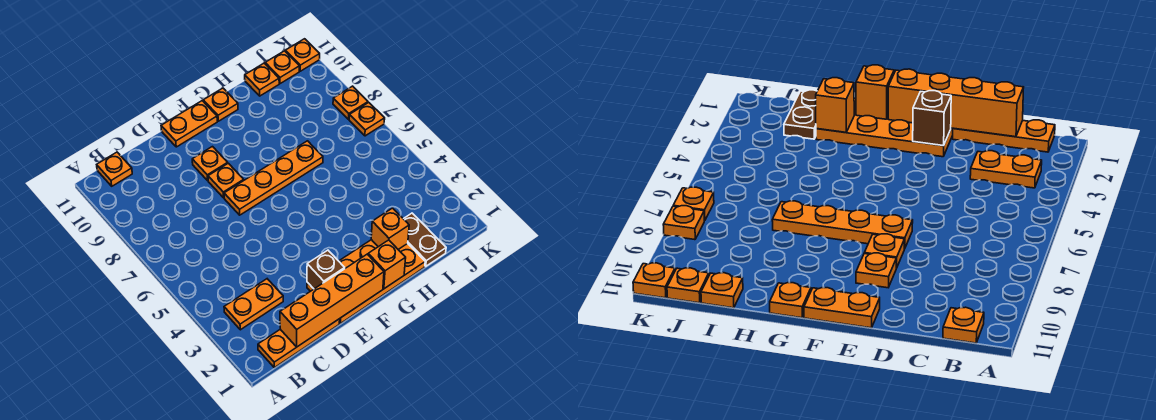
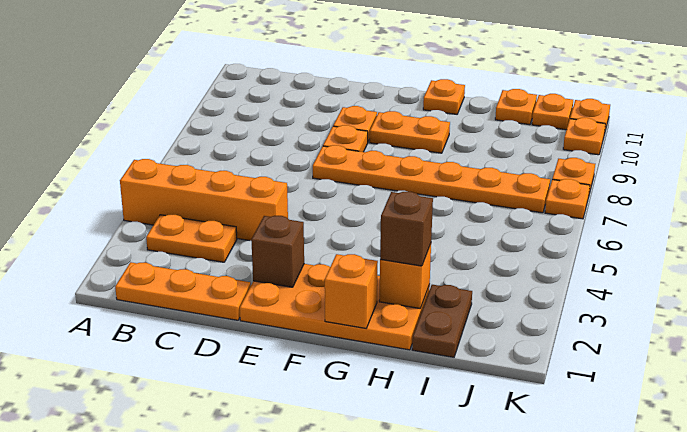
orange 1x1 plate [97,152,132,186] -> orange 1x1 plate moved to [563,118,605,155]
orange 1x4 brick [280,254,384,347] -> orange 1x4 brick moved to [120,159,288,241]
orange 1x4 plate [224,141,323,215] -> orange 1x6 plate [313,145,550,213]
orange 1x2 plate [161,101,217,147] -> orange 1x2 plate moved to [370,111,450,153]
none -> brown 1x1 brick [380,192,433,266]

